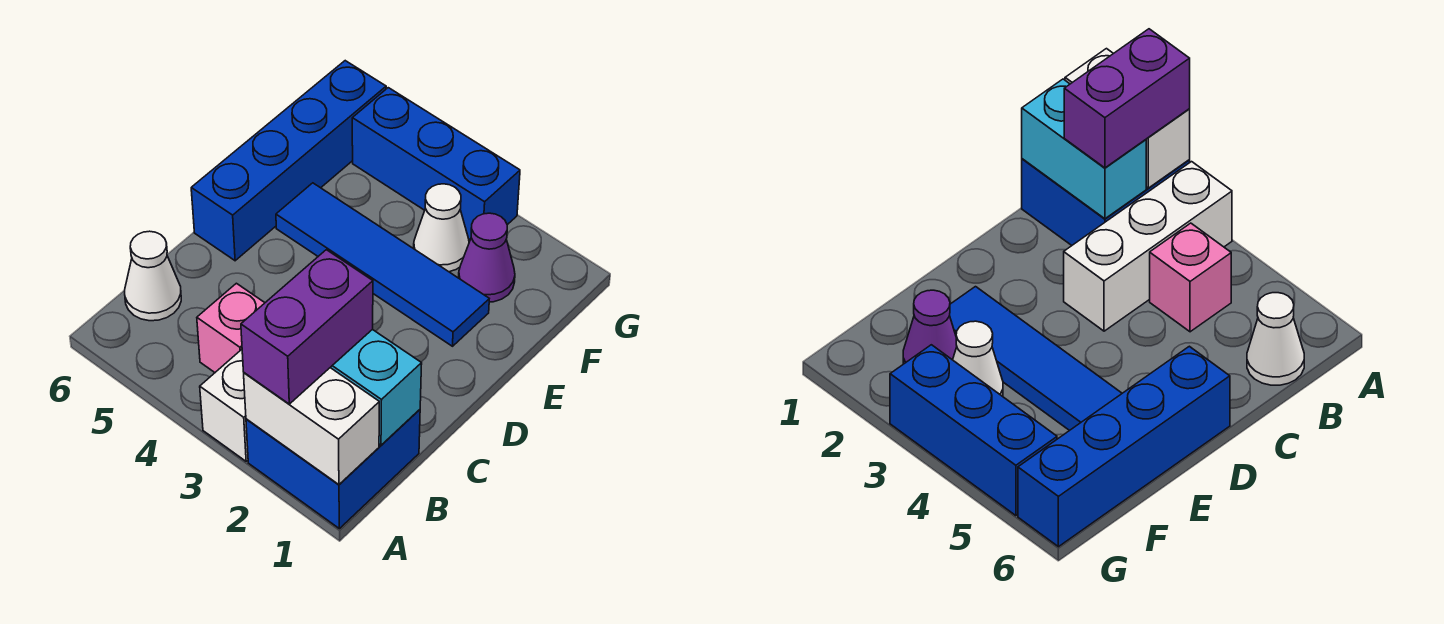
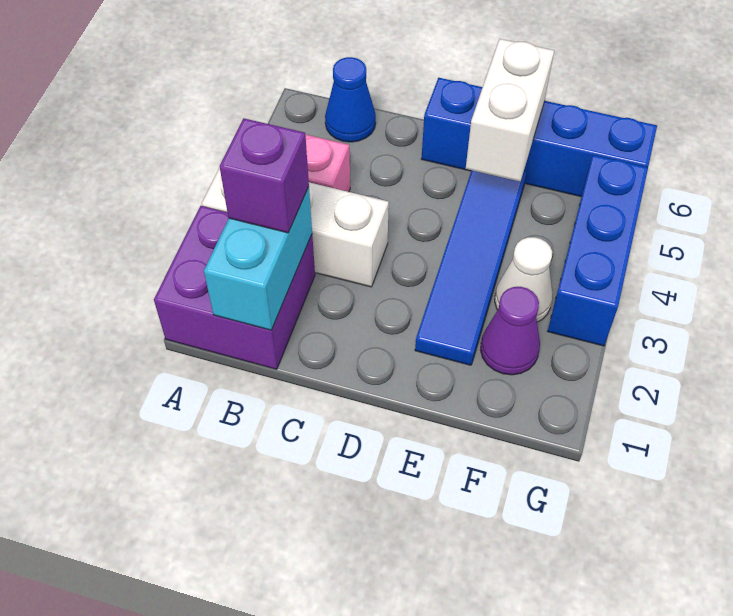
blue 2x2 brick [246,410,420,529] -> purple 2x2 brick [154,206,315,369]
white 1x2 brick [244,368,379,484] -> white 1x2 brick moved to [466,39,554,181]
purple 1x2 brick [241,250,373,404] -> purple 1x1 brick [220,118,309,233]
white 1x1 cone [125,231,181,321] -> blue 1x1 cone [325,57,376,142]

